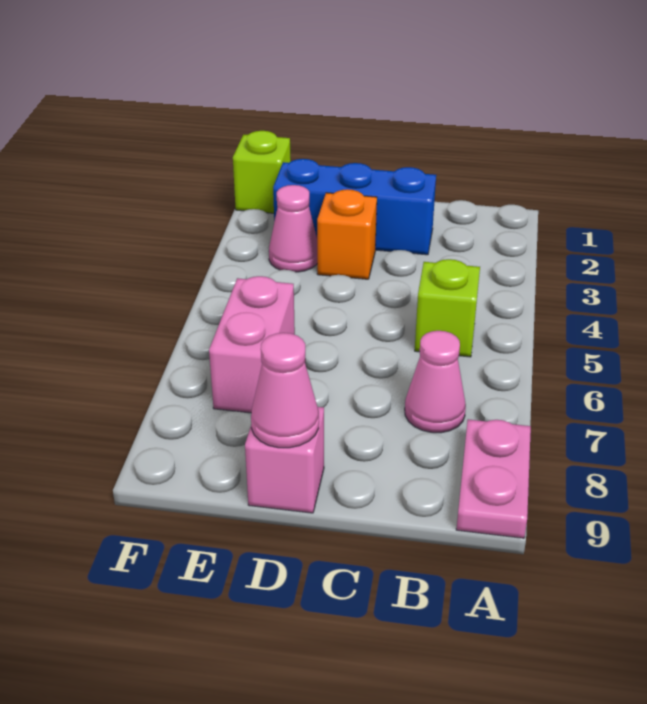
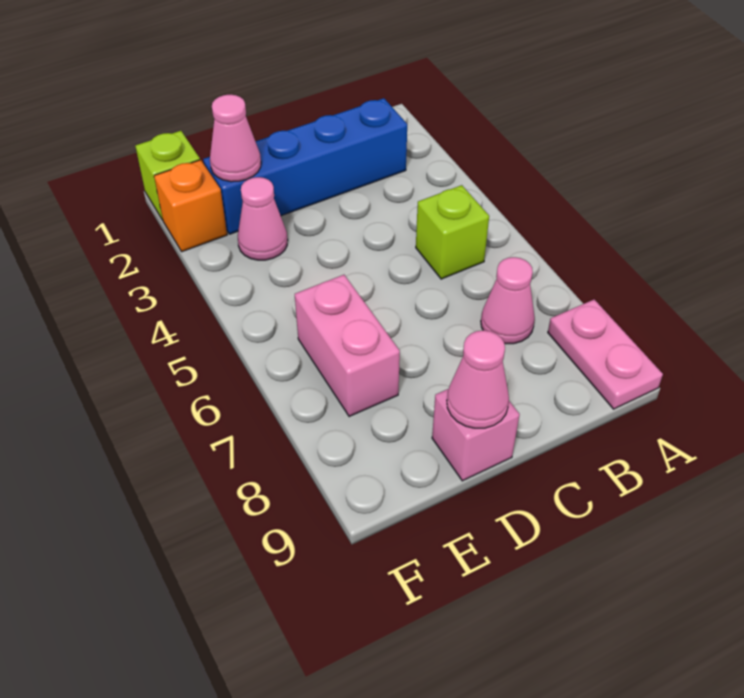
blue 1x3 brick [273,159,436,255] -> blue 1x4 brick [203,98,407,234]
orange 1x1 brick [317,189,377,279] -> orange 1x1 brick moved to [154,160,227,252]
none -> pink 1x1 cone [210,95,261,182]

